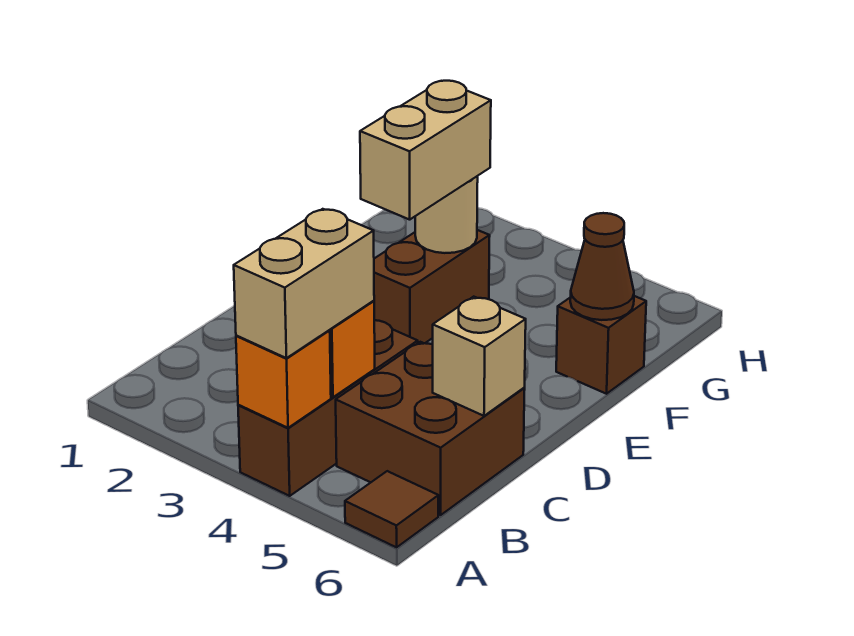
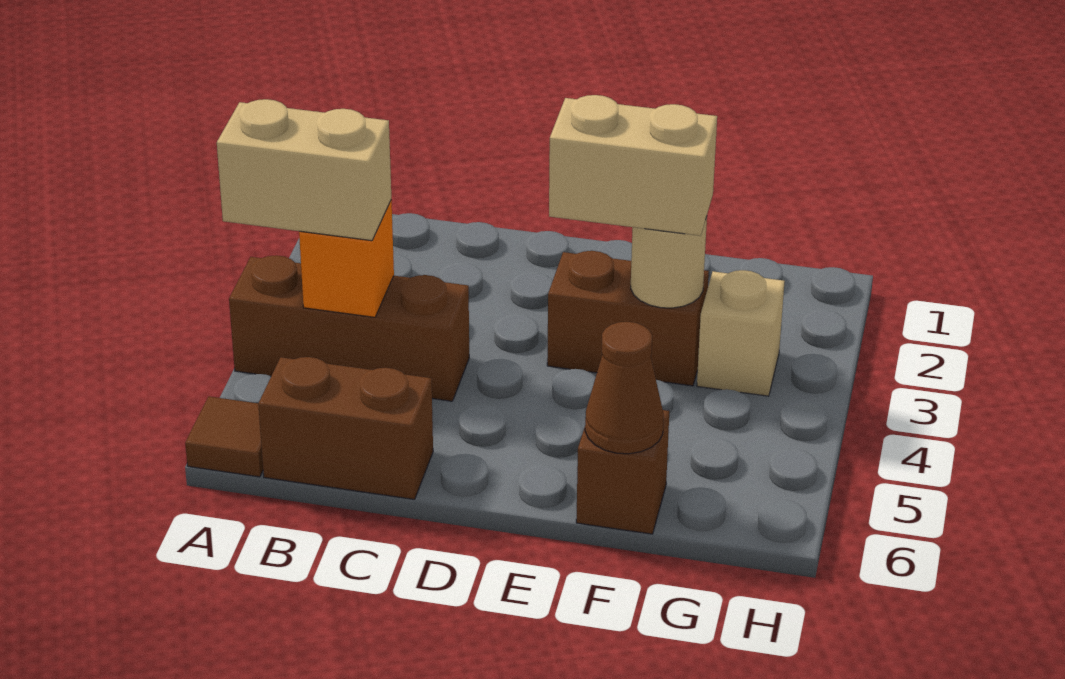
orange 1x1 brick [236,331,331,428] -> none
brown 2x2 brick [336,342,525,515] -> brown 1x2 brick [258,357,433,499]
tan 1x1 brick [433,297,526,416] -> tan 1x1 brick moved to [697,270,785,396]

